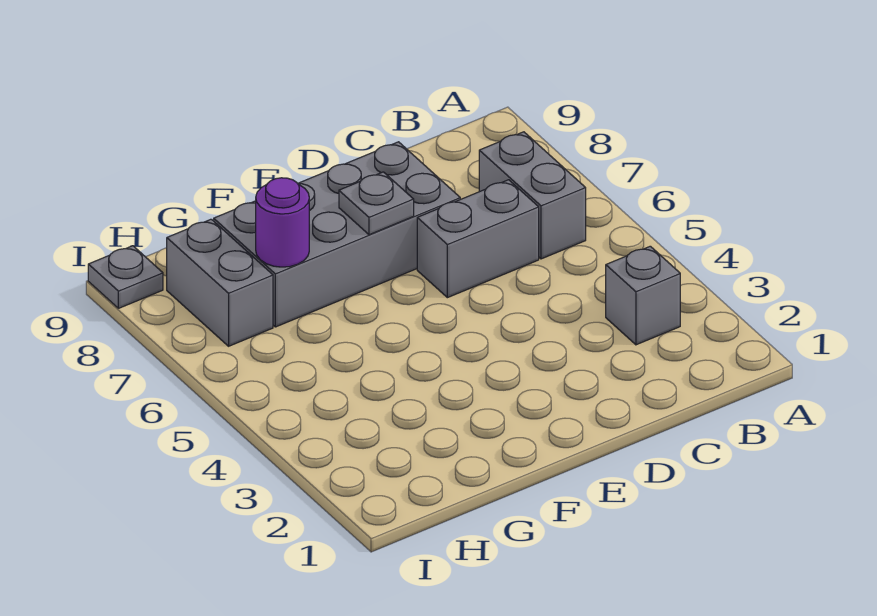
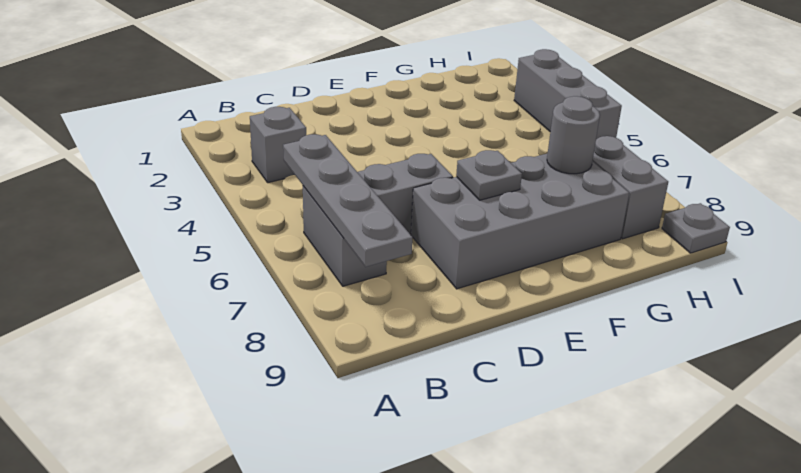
none -> grey 1x4 plate [283,134,413,267]
purple 1x1 round brick [256,178,309,267] -> grey 1x1 round brick [547,96,600,174]
none -> grey 1x3 brick [514,49,622,139]

